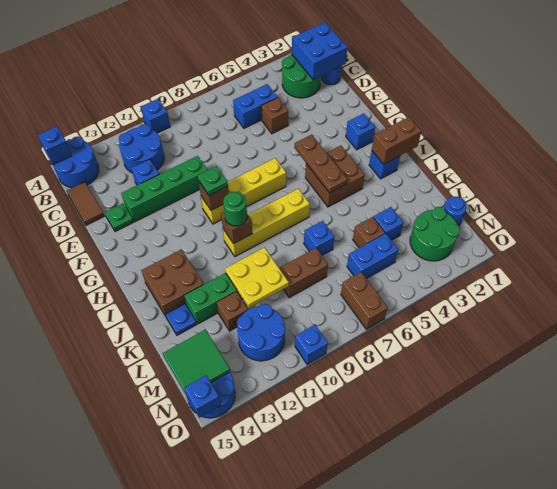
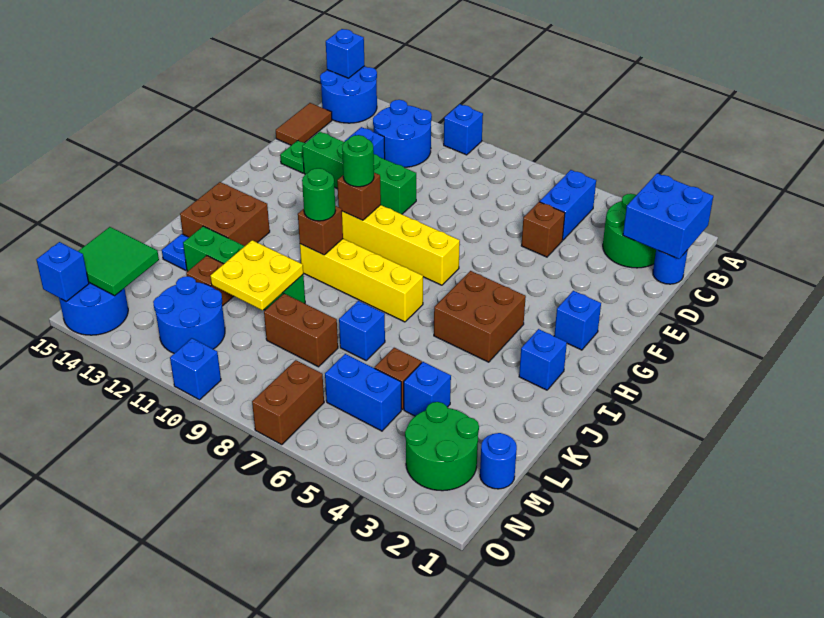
blue 1x2 brick [233,84,278,128] -> blue 1x2 brick turned to [540,170,596,240]
brown 1x3 plate [294,135,347,193] -> none
green 1x1 plate [198,166,228,196] -> green 1x1 round brick [342,135,374,187]
brown 1x2 brick [372,117,421,164] -> none

